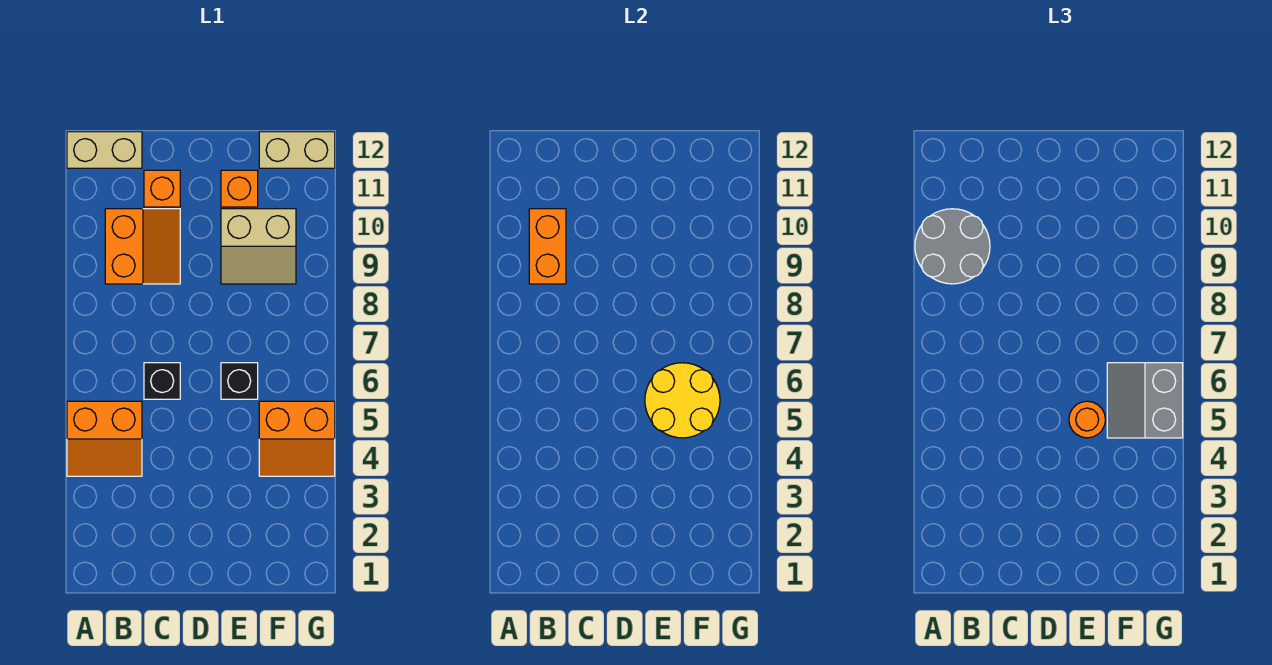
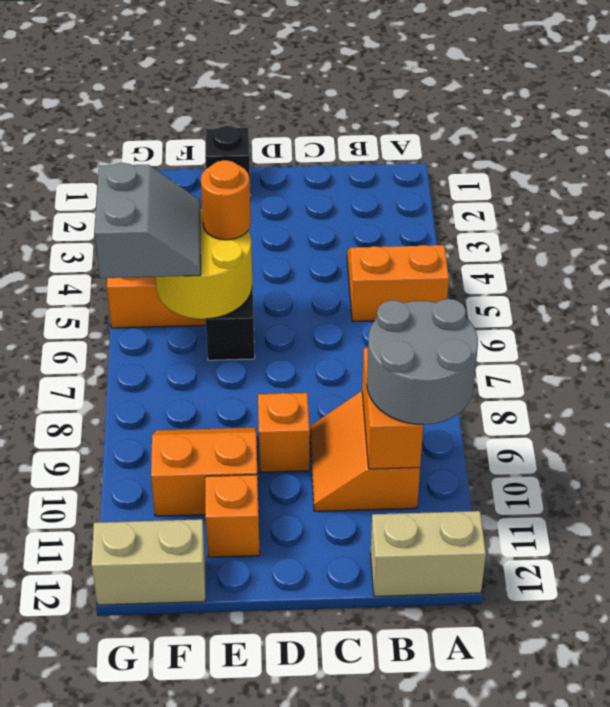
black 1x1 brick [144,363,180,399] -> black 1x1 brick moved to [206,126,250,180]
orange 1x1 brick [144,170,180,207] -> orange 1x1 brick moved to [258,393,310,472]
tan 2x2 slope [221,209,296,284] -> orange 2x2 slope [151,428,258,516]

